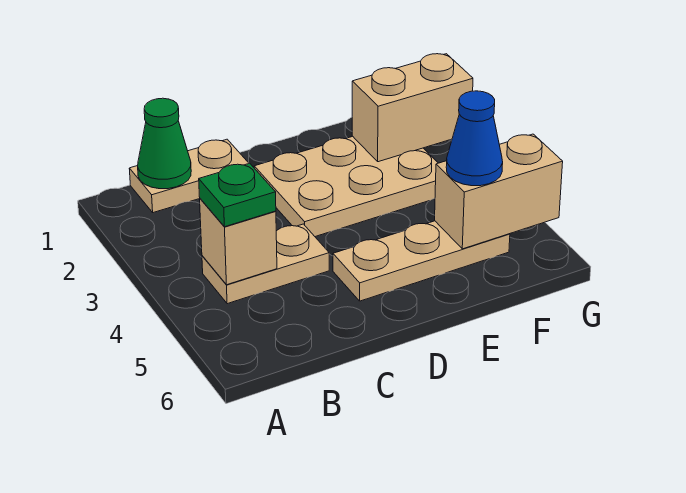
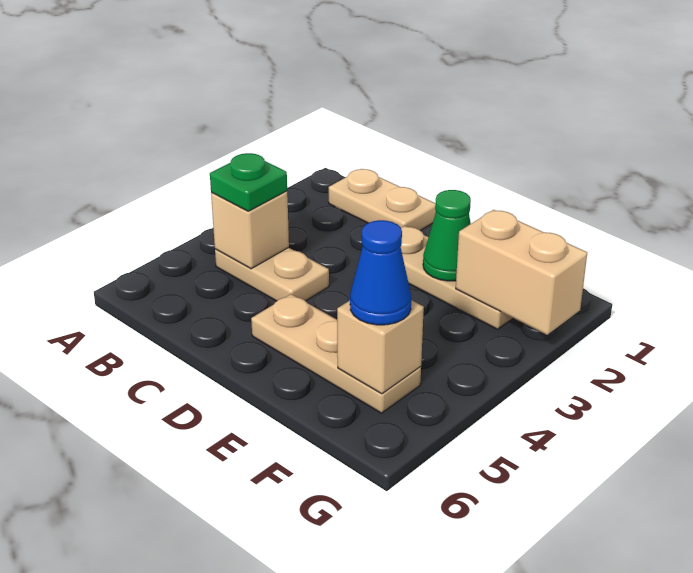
green 1x1 cone [138,98,191,189] -> green 1x1 cone moved to [423,190,471,281]
tan 2x3 plate [254,136,438,237] -> tan 1x3 plate [401,226,513,329]
tan 1x2 brick [435,134,563,249] -> tan 1x1 brick [337,300,424,394]

